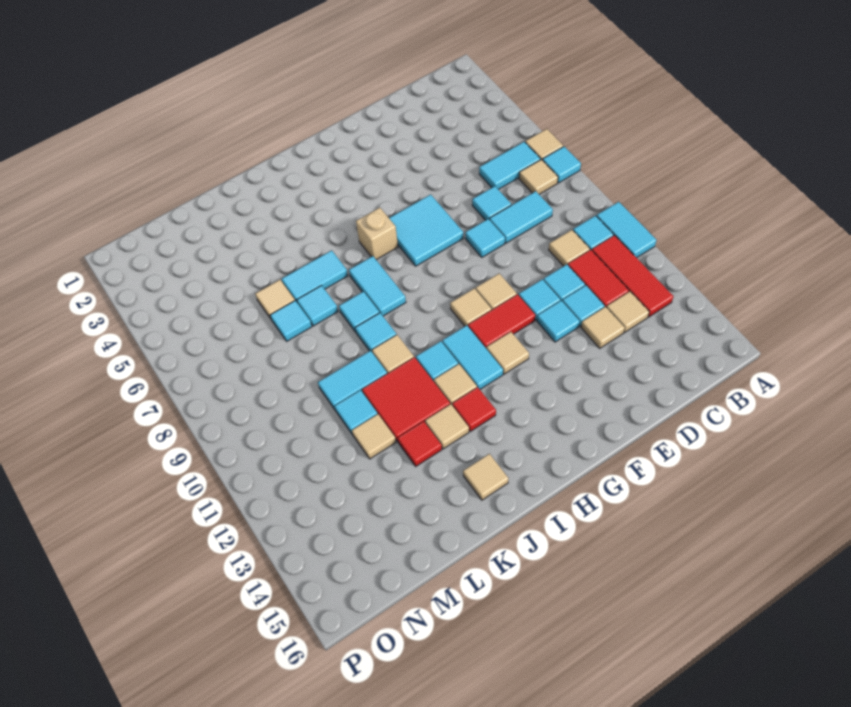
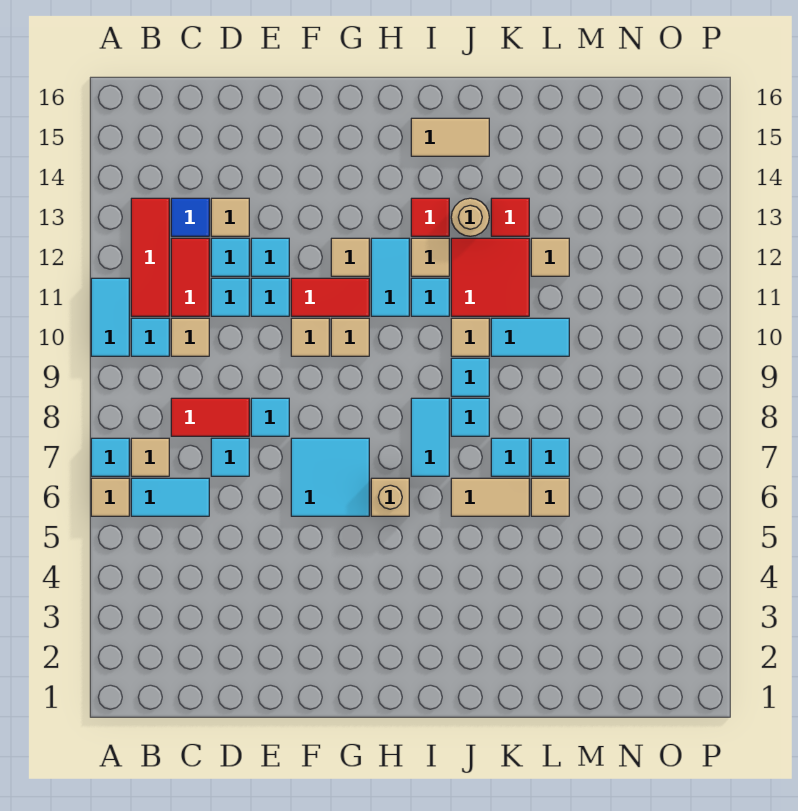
cyan 1x2 tile [489,191,553,243] -> red 1x2 tile [171,398,249,436]
tan 1x1 tile [607,291,649,333] -> blue 1x1 tile [171,198,209,236]
cyan 1x2 tile [282,250,348,302] -> tan 1x2 tile [451,478,529,516]
tan 1x1 tile [425,404,469,449] -> tan 1x1 round brick [451,198,489,236]
tan 1x1 tile [463,454,509,500] -> tan 1x2 tile [411,118,489,156]
cyan 1x1 tile [335,390,377,433] -> none

